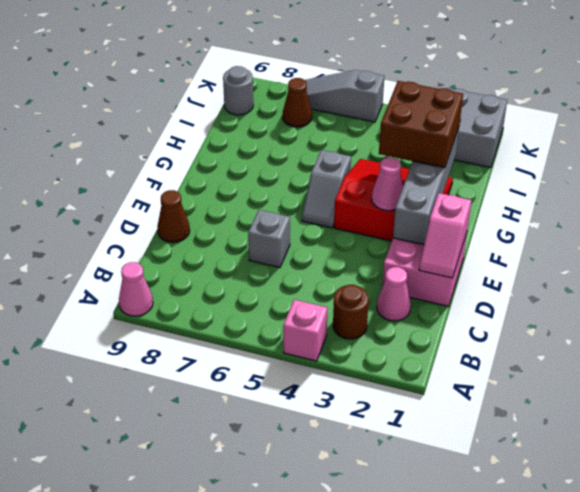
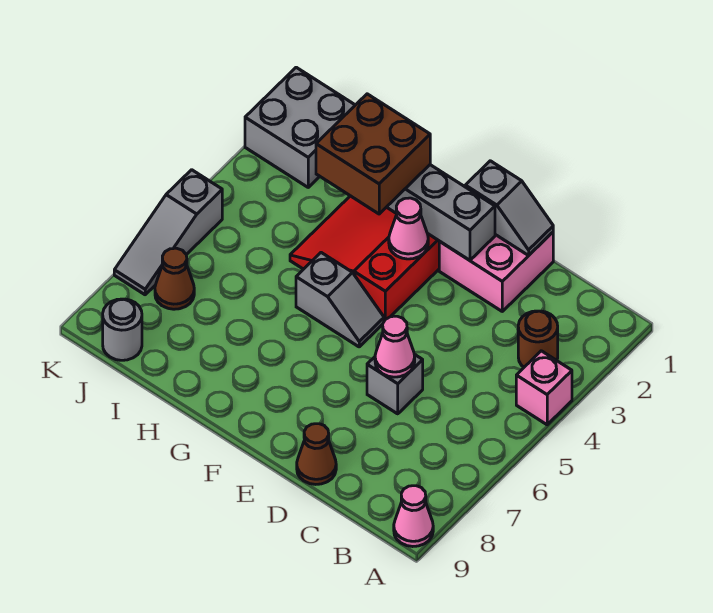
pink 1x1 cone [377,267,411,321] -> pink 1x1 cone moved to [375,316,415,377]
pink 1x2 slope [419,193,471,278] -> grey 1x2 slope [465,161,553,255]

